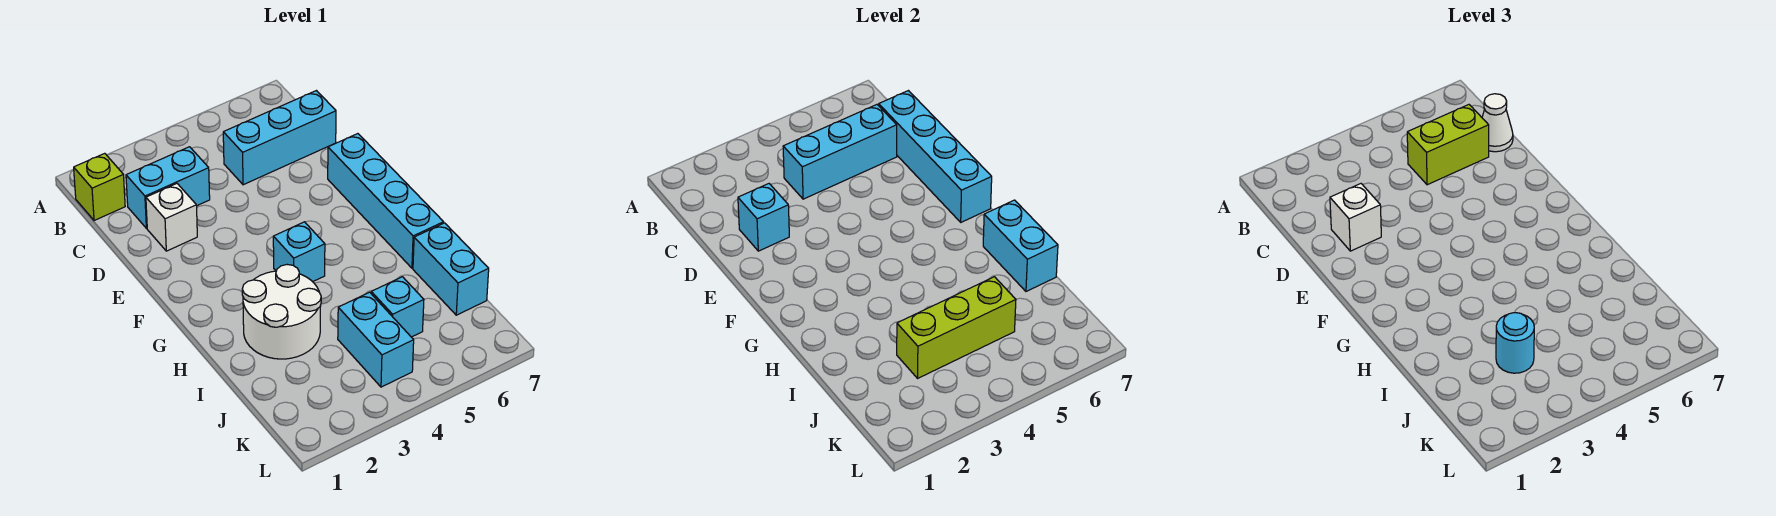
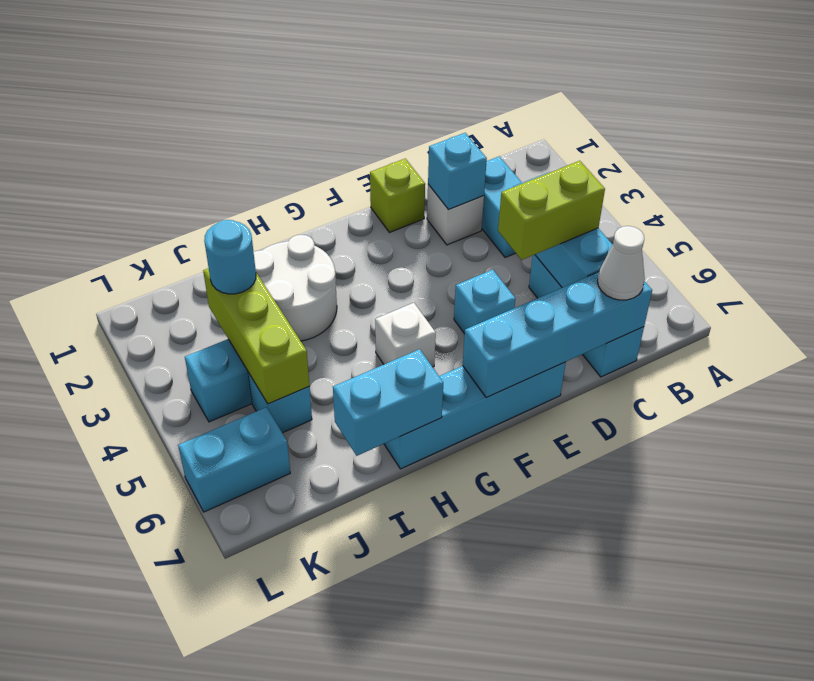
lime 1x1 brick [74,153,125,221] -> lime 1x1 brick moved to [370,159,425,233]
lime 1x2 brick [1407,105,1489,185] -> lime 1x2 brick turned to [498,161,605,260]
white 1x1 brick [1330,184,1381,251] -> white 1x1 brick moved to [375,303,436,367]
cyan 1x1 brick [273,222,325,282] -> cyan 1x1 brick moved to [454,270,515,334]
cyan 1x2 brick [413,223,489,315] -> cyan 1x2 brick moved to [178,407,290,512]

